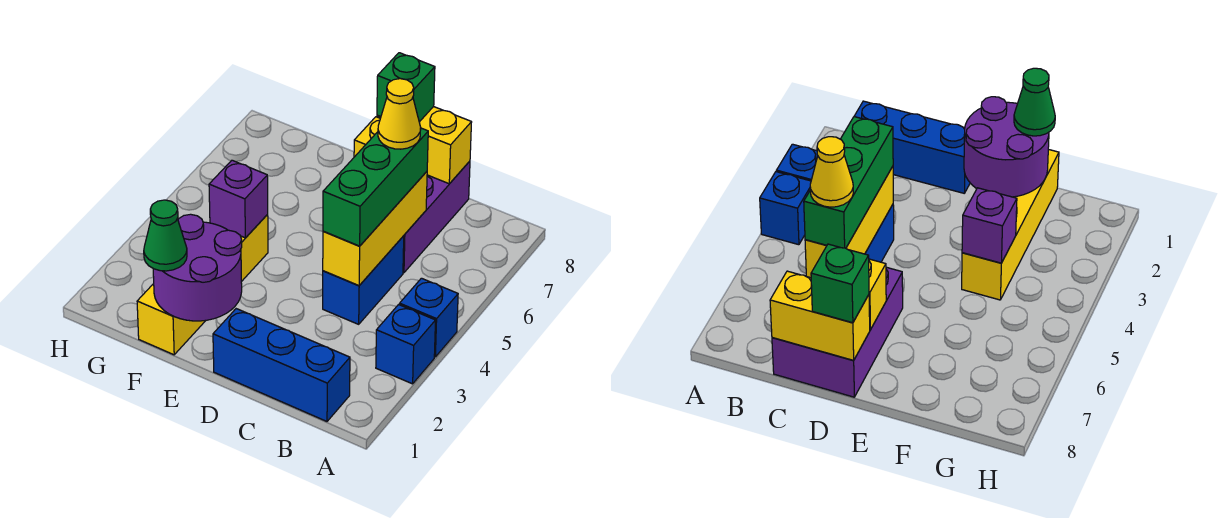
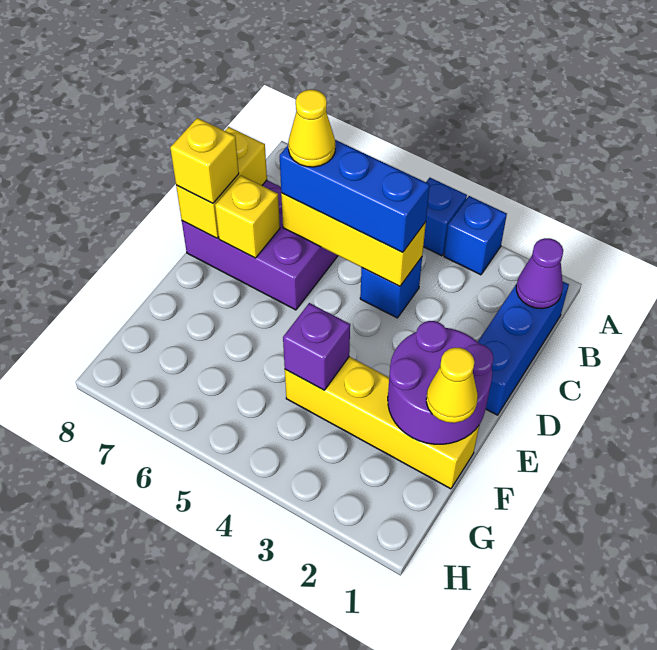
none -> purple 1x1 cone [516,238,563,309]
blue 1x2 brick [323,236,404,324] -> blue 1x1 brick [360,257,422,318]
green 1x3 brick [323,128,428,246] -> blue 1x3 brick [280,140,430,252]
green 1x1 brick [377,53,435,122] -> yellow 1x1 brick [170,118,239,203]
green 1x1 cone [144,200,187,271] -> yellow 1x1 cone [426,348,478,423]

